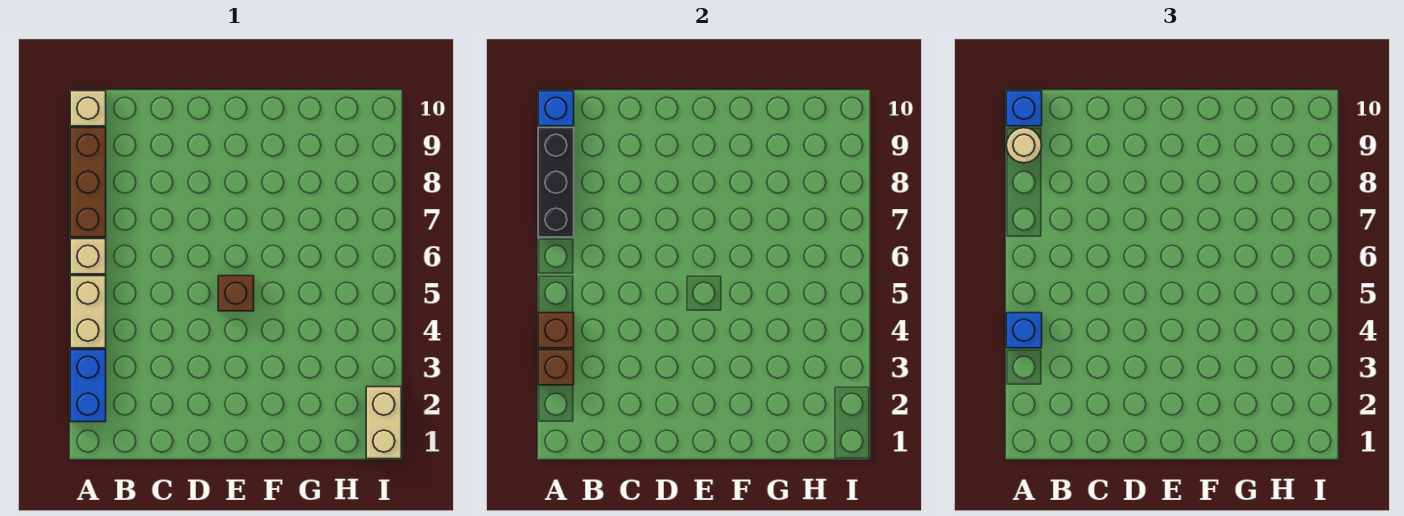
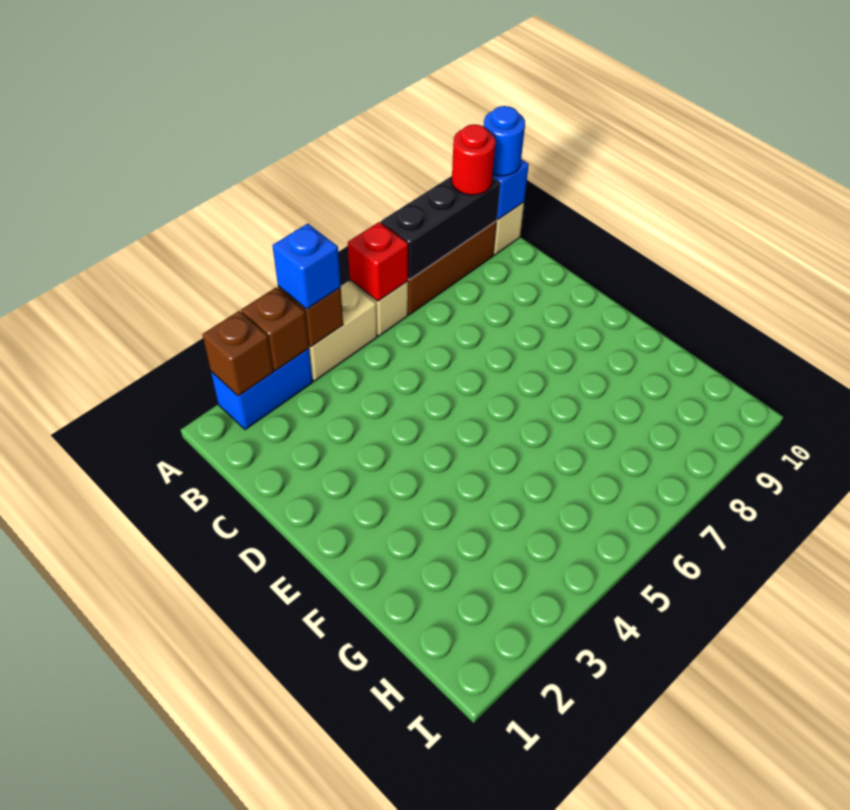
none -> red 1x1 brick [348,222,408,301]
tan 1x1 round brick [1006,128,1042,163] -> red 1x1 round brick [452,124,495,195]
blue 1x1 brick [1006,91,1042,126] -> blue 1x1 round brick [484,106,525,176]
brown 1x1 brick [218,276,254,311] -> brown 1x1 brick moved to [203,311,273,396]
tan 1x2 brick [366,387,401,459] -> none

